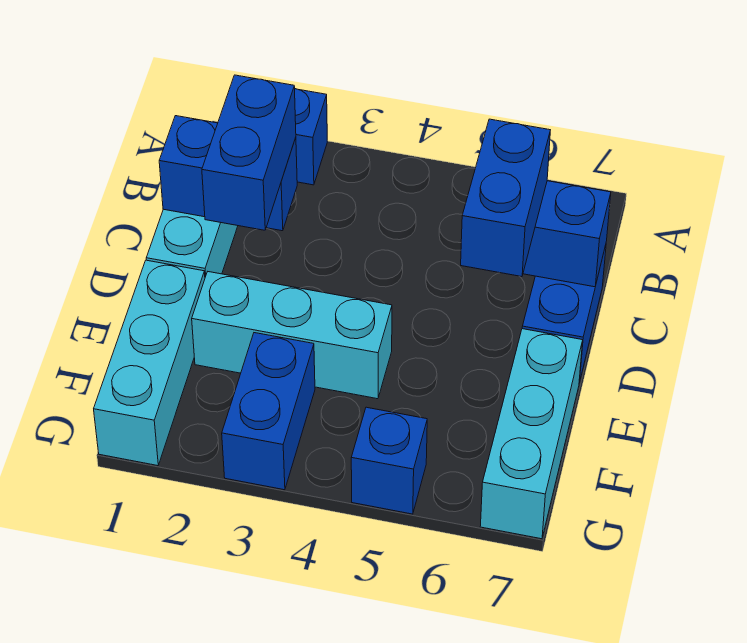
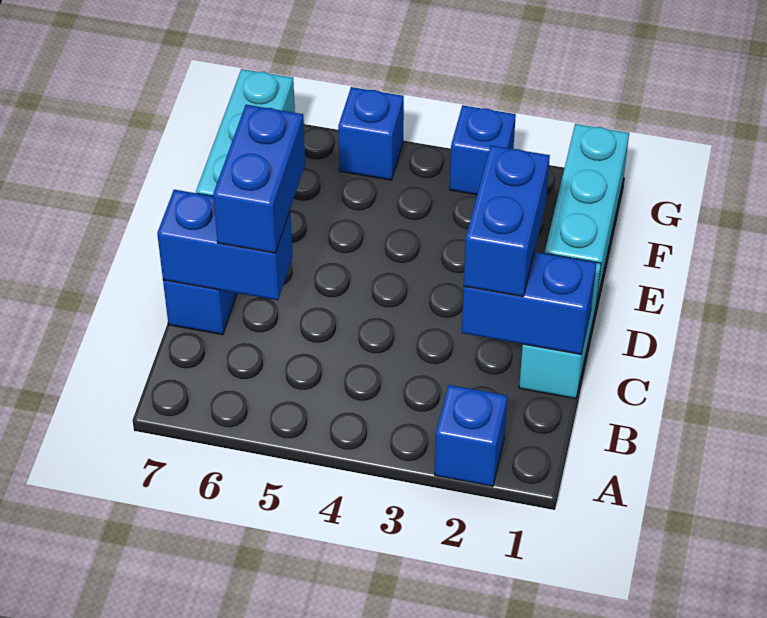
cyan 1x3 brick [192,272,392,399] -> none
blue 1x2 brick [222,333,315,490] -> blue 1x1 brick [450,105,516,195]

